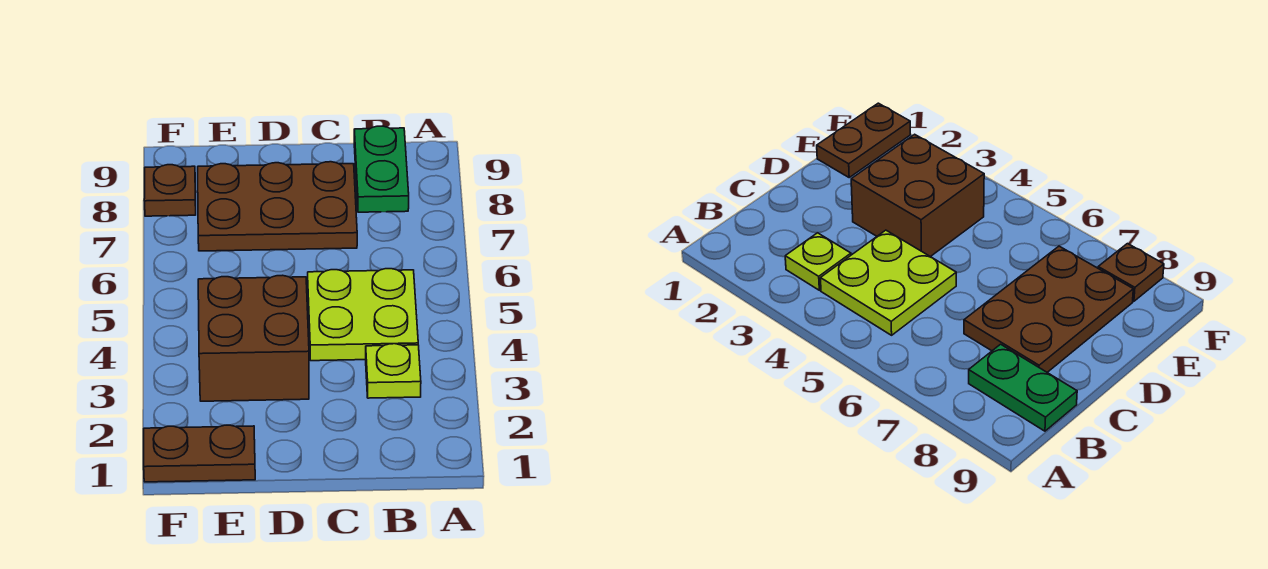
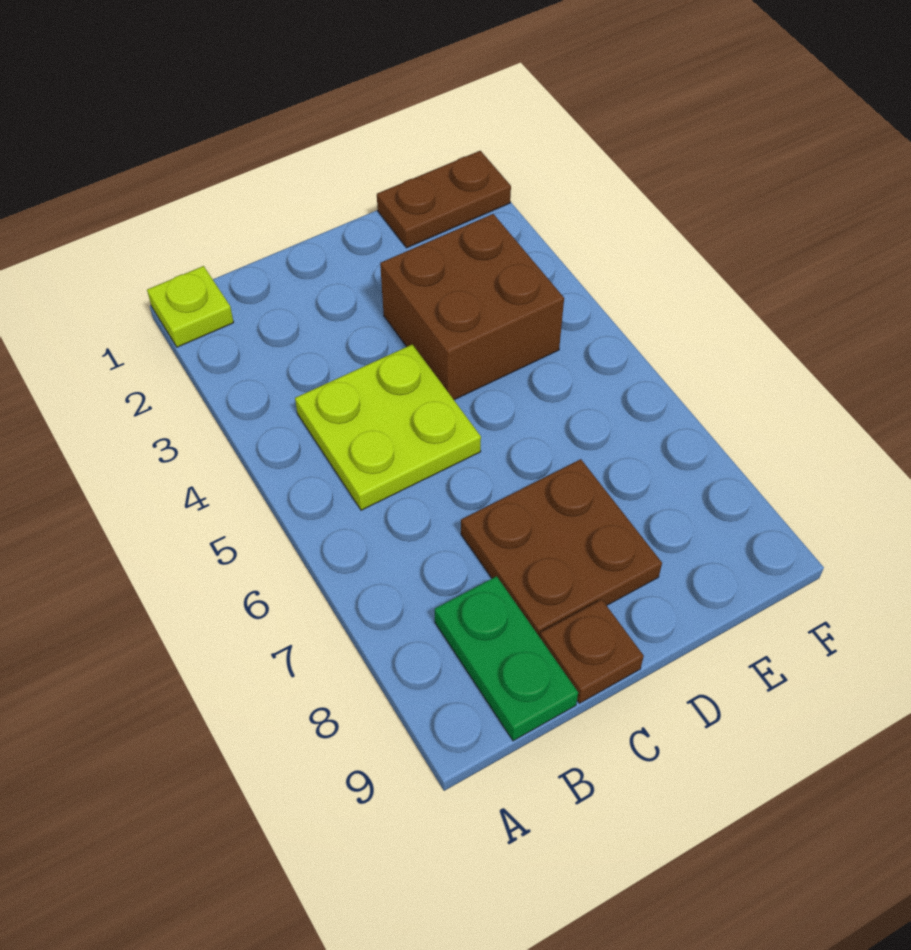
lime 1x1 plate [366,344,421,398] -> lime 1x1 plate moved to [147,266,234,347]
brown 2x3 plate [198,162,357,251] -> brown 2x2 plate [461,459,662,637]
brown 1x1 plate [144,165,196,216] -> brown 1x1 plate moved to [540,600,644,703]

